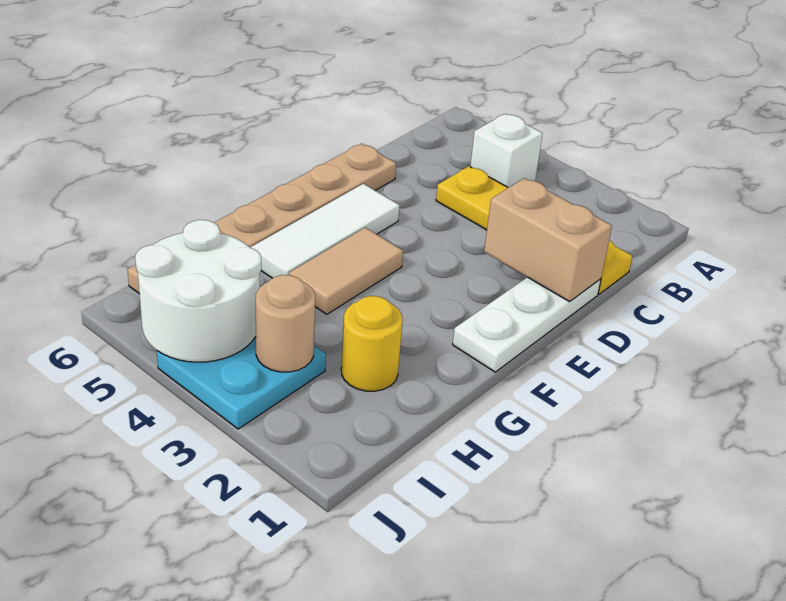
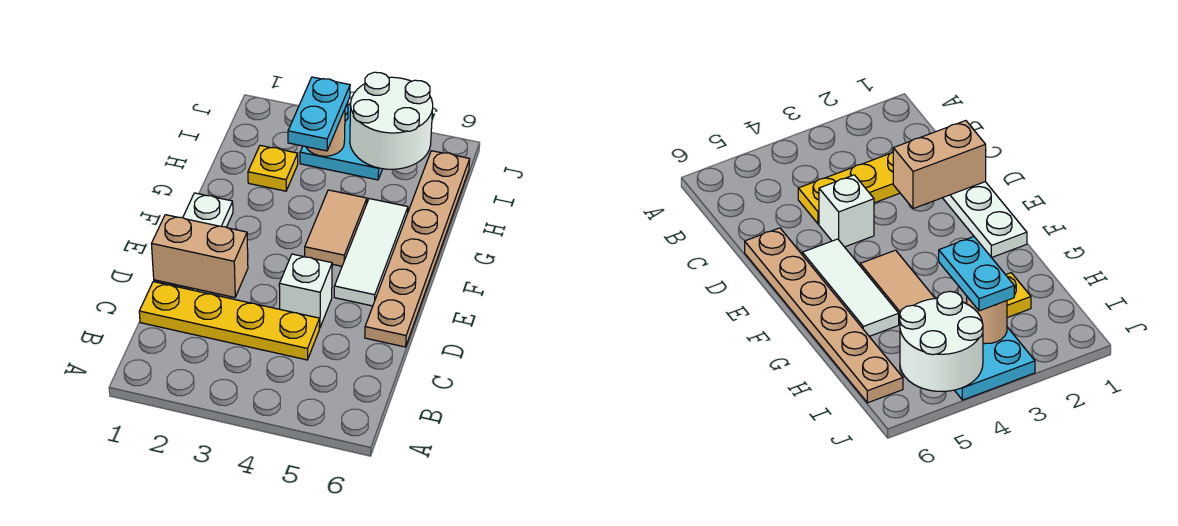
white 1x1 brick [470,114,543,188] -> white 1x1 brick moved to [279,254,332,328]
yellow 1x1 round brick [341,296,403,391] -> yellow 1x1 plate [248,145,298,191]
none -> cyan 1x2 plate [288,77,350,151]

